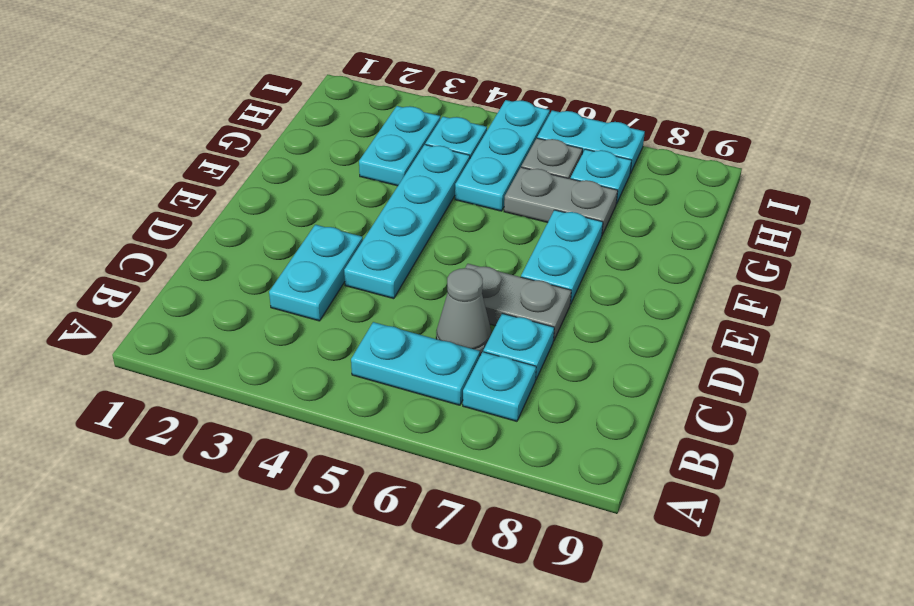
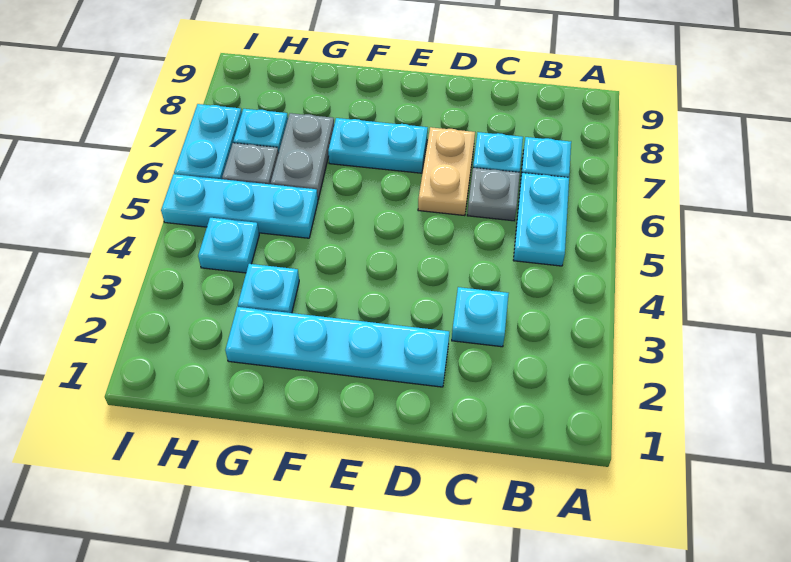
cyan 1x2 plate [269,225,363,321] -> cyan 1x1 plate [452,287,509,347]
grey 1x1 cone [436,268,491,355] -> grey 1x1 plate [467,168,520,221]
cyan 1x4 plate [344,145,470,299] -> cyan 1x4 plate moved to [225,307,449,387]
grey 1x2 plate [465,264,571,341] -> tan 1x2 plate [418,127,475,216]
cyan 1x2 plate [359,106,440,186] -> cyan 1x1 plate [238,264,299,313]

